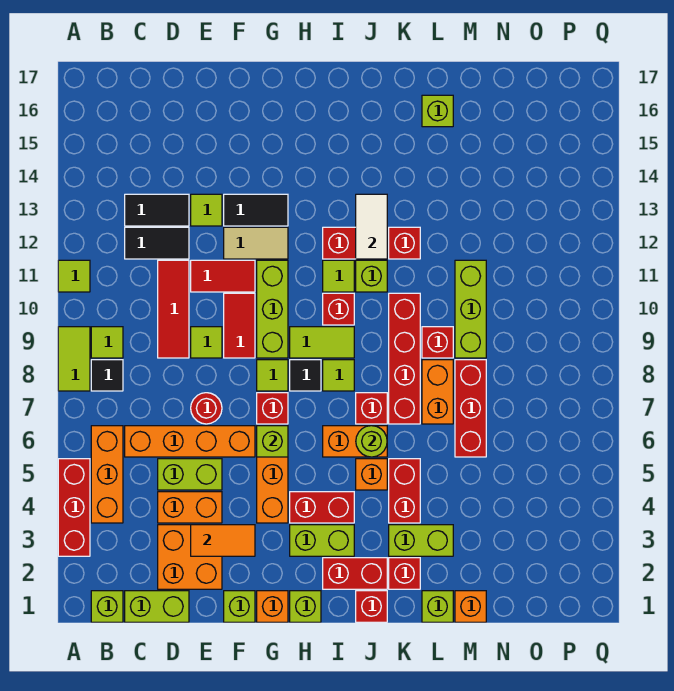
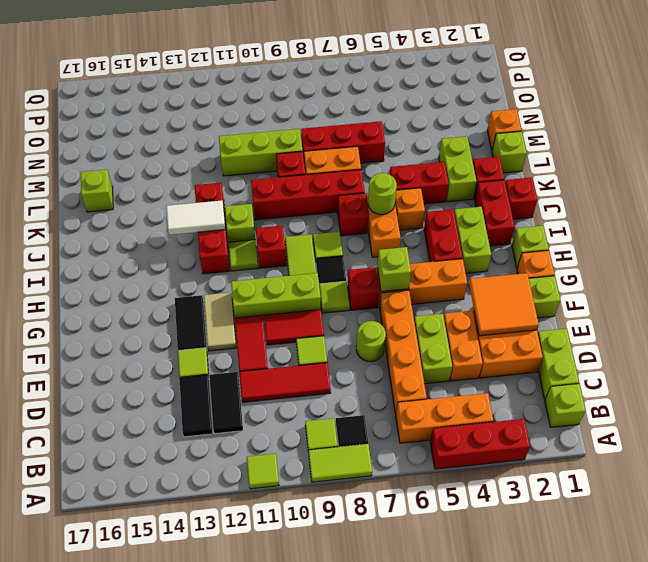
orange 1x2 tile [191,525,255,556] -> orange 2x2 tile [469,273,539,336]
red 1x1 round brick [191,393,222,424] -> lime 1x1 round brick [356,321,386,362]

